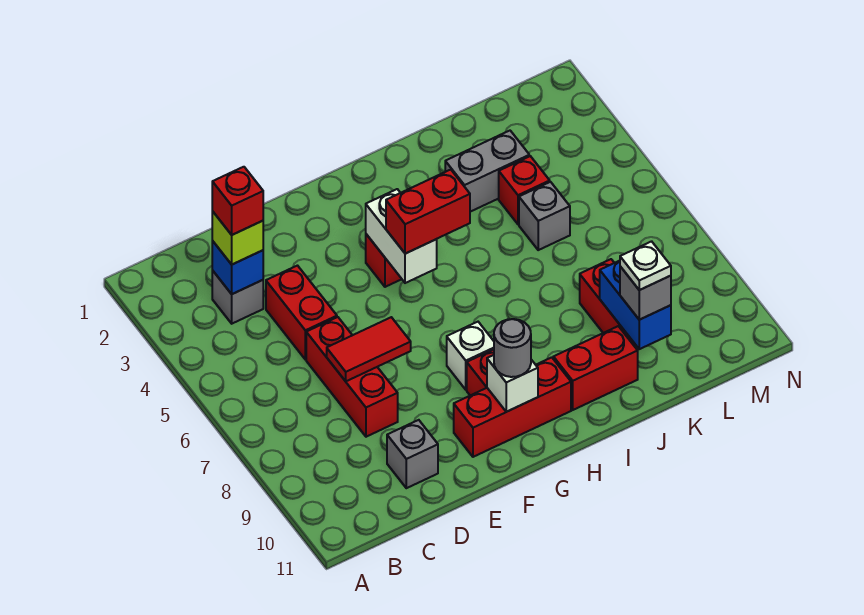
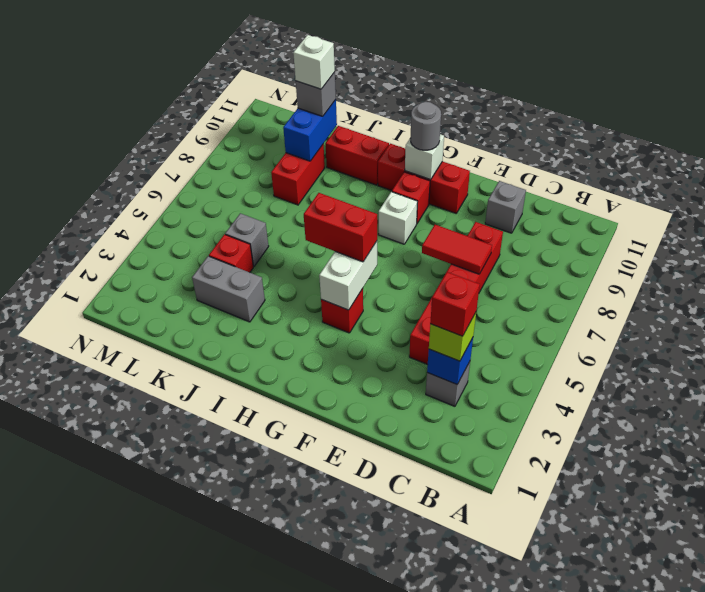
white 1x1 plate [620,241,671,290] -> white 1x1 brick [293,35,335,89]

